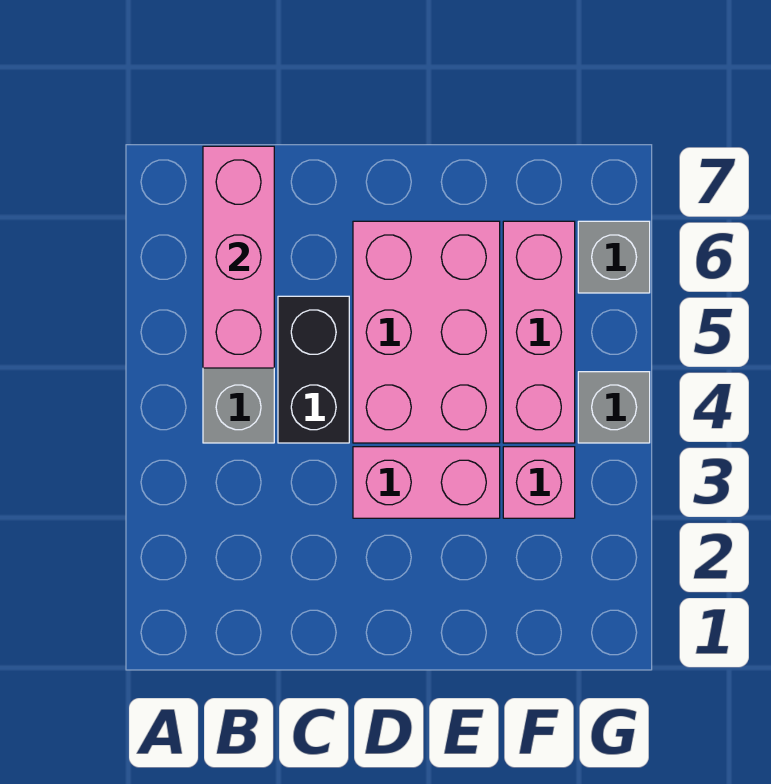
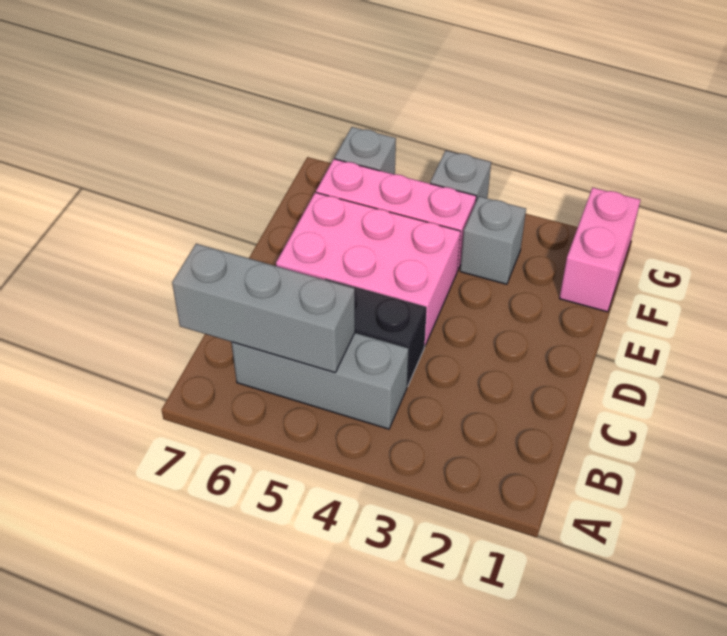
pink 1x3 brick [203,146,274,368] -> grey 1x3 brick [172,244,355,372]
pink 1x2 brick [353,447,500,518] -> pink 1x2 brick moved to [559,188,640,312]
pink 1x1 brick [503,447,575,518] -> grey 1x1 brick [460,196,526,284]

